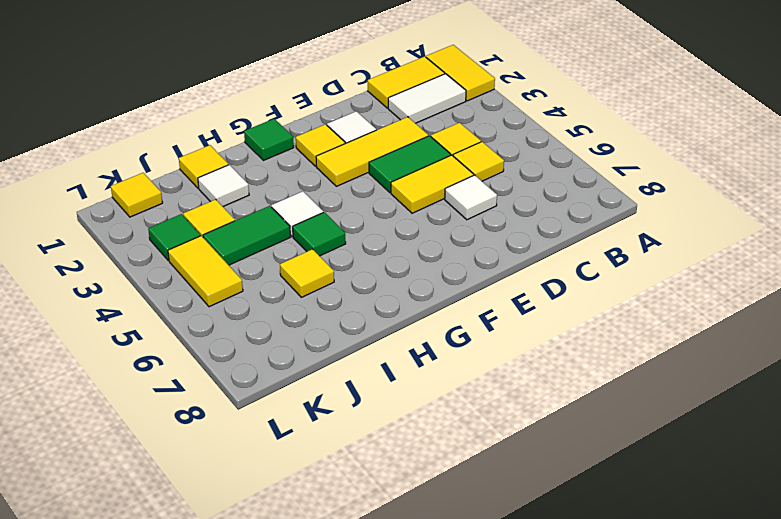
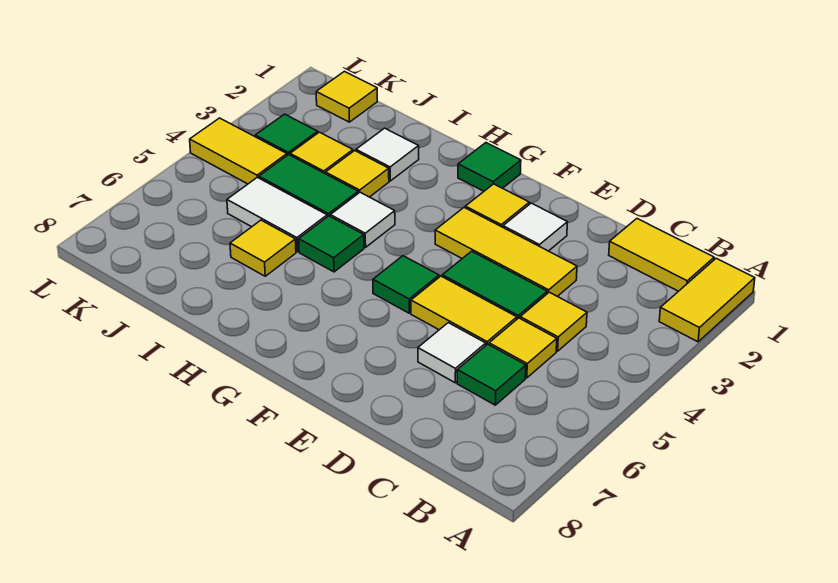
white 1x2 tile [388,74,466,123] -> white 1x2 tile moved to [227,177,327,252]
none -> green 1x1 tile [457,344,526,405]
none -> green 1x1 tile [373,256,439,313]
yellow 1x1 tile [179,145,229,188] -> yellow 1x1 tile moved to [326,151,389,197]
yellow 1x2 tile [168,236,243,307] -> yellow 1x2 tile turned to [190,118,287,184]

